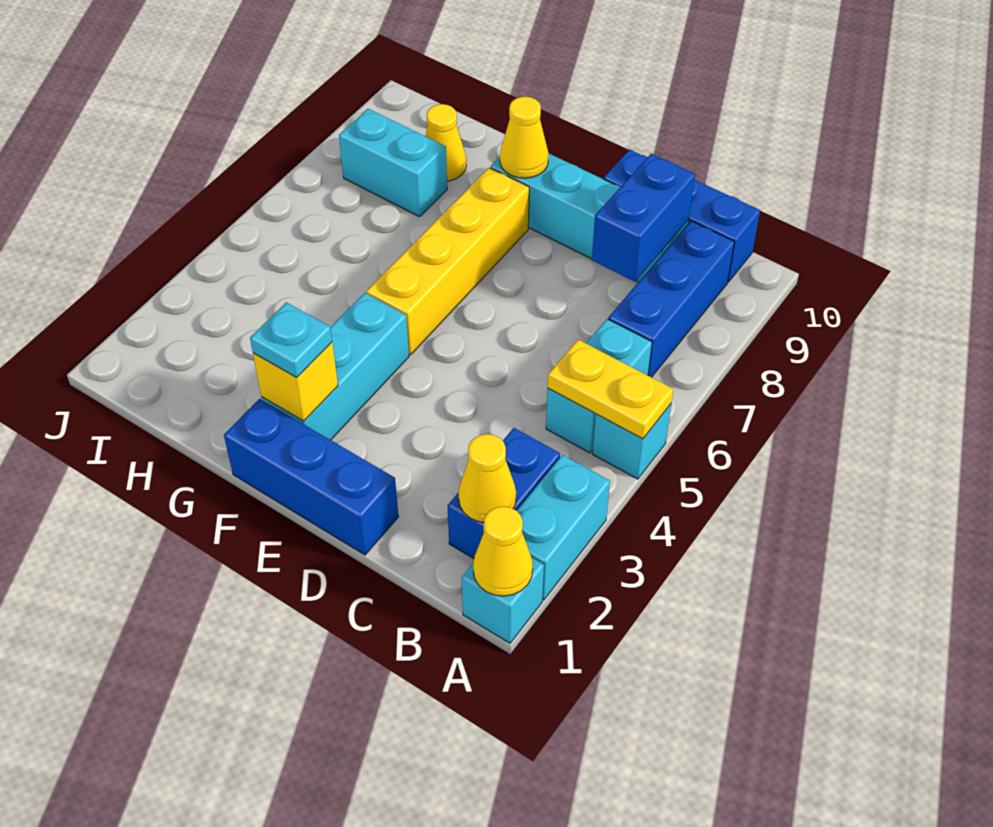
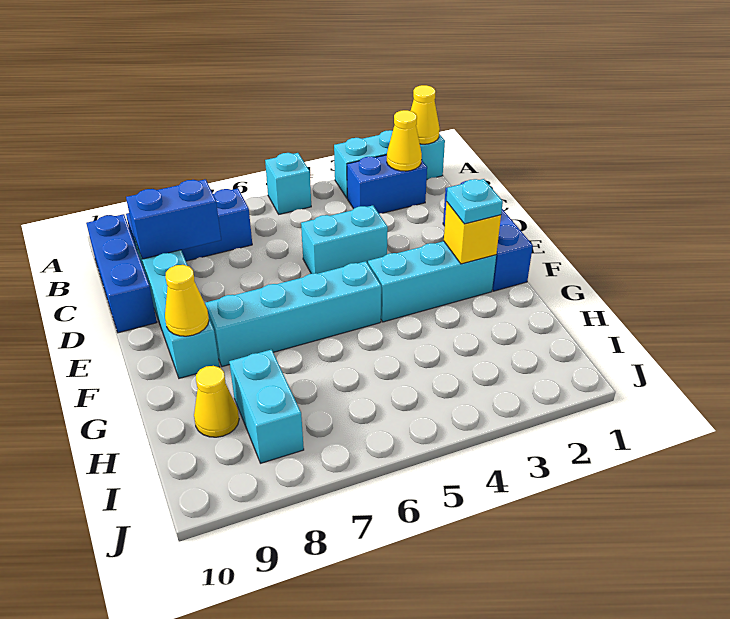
yellow 1x2 plate [548,340,673,439] -> none
cyan 1x2 brick [546,319,652,453] -> cyan 1x2 brick moved to [301,205,388,274]
yellow 1x4 brick [366,168,529,355] -> cyan 1x4 brick [205,261,381,367]

